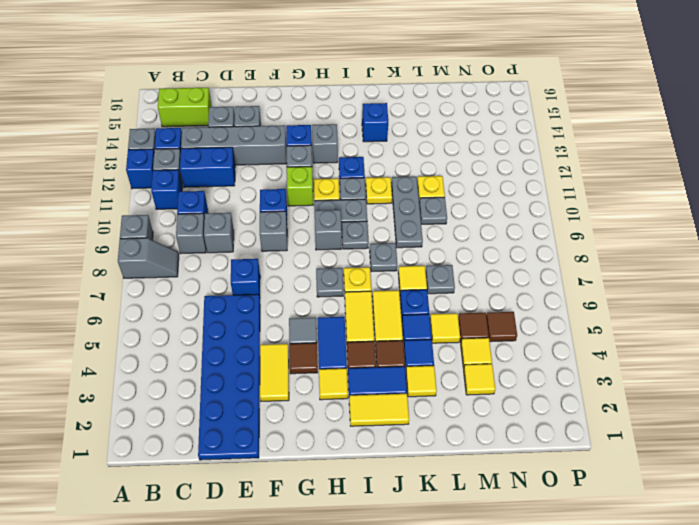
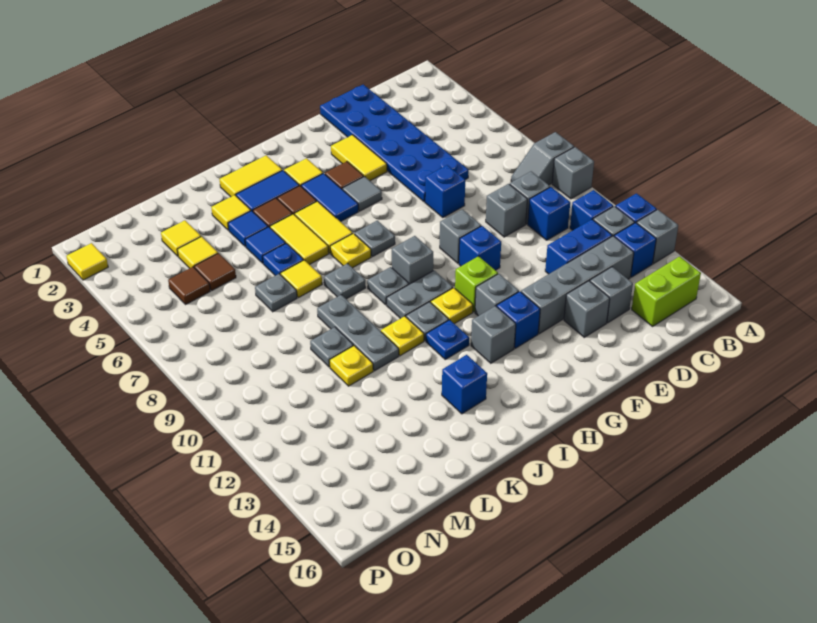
yellow 1x1 tile [430,313,460,343] -> yellow 1x1 tile moved to [66,243,108,280]

